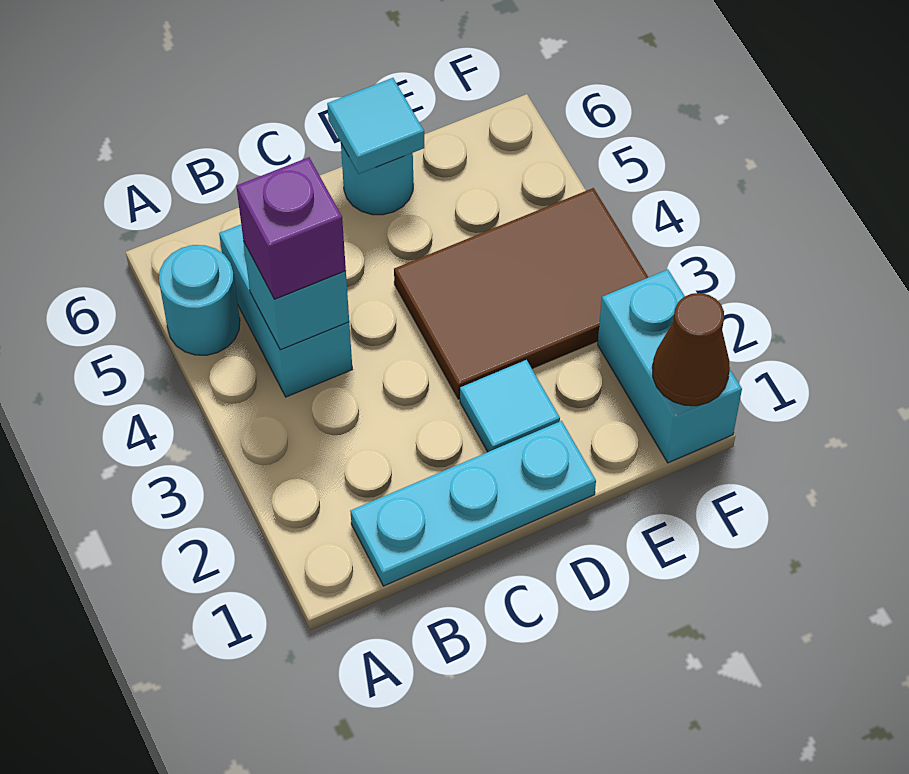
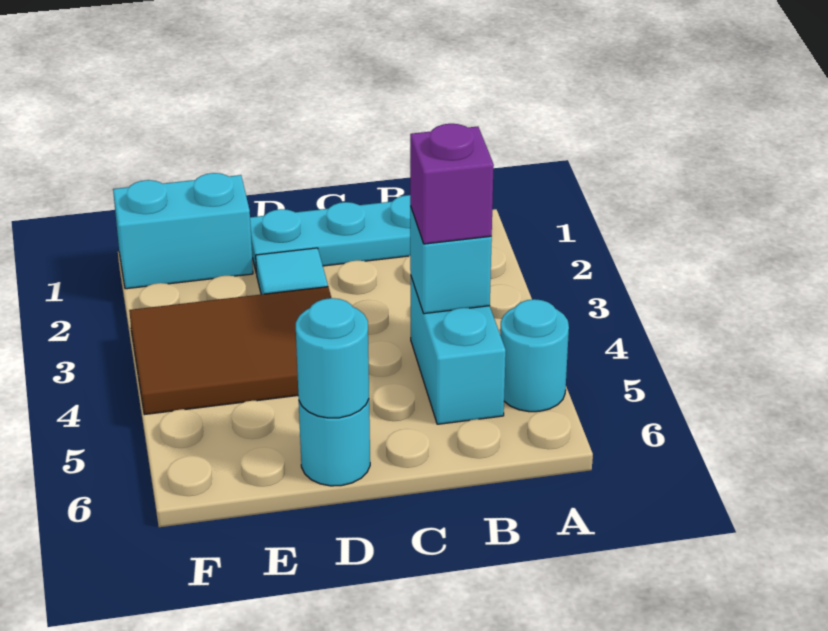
cyan 1x1 tile [327,78,424,174] -> cyan 1x1 round brick [296,298,369,418]
cyan 1x2 brick [598,270,742,463] -> cyan 1x2 brick turned to [113,173,253,289]
brown 1x1 cone [652,293,730,406] -> none

